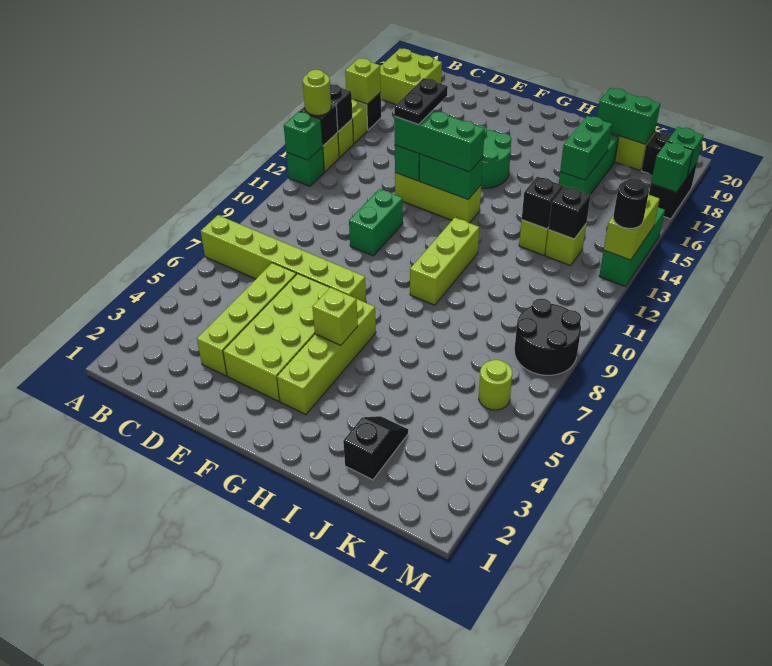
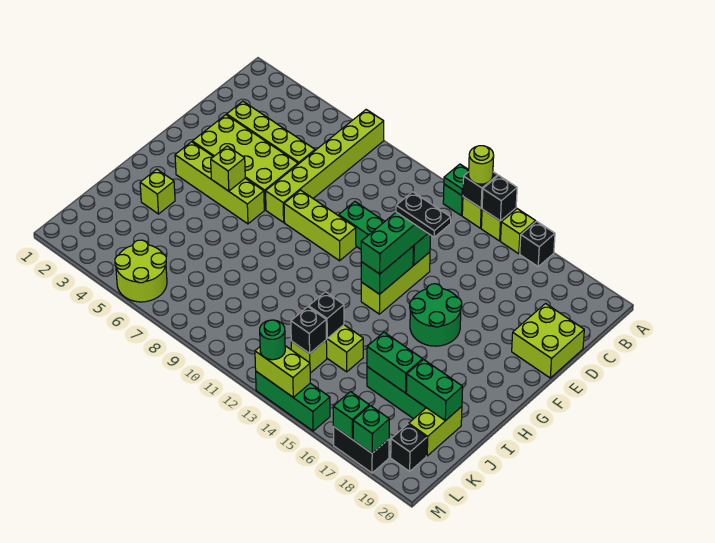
green 1x1 brick [284,112,323,160] -> green 1x1 plate [444,164,469,195]
lime 1x1 brick [345,58,381,104] -> lime 1x1 brick moved to [140,169,175,214]
lime 2x2 brick [380,49,442,104] -> lime 2x2 brick moved to [512,304,584,378]
lime 1x3 brick [410,218,479,305] -> lime 1x3 brick moved to [284,190,356,261]
black 1x2 slope [343,416,408,480] -> none
green 1x2 brick [597,88,660,144] -> green 1x2 brick turned to [406,360,463,421]
lime 1x1 round brick [479,360,512,410] -> lime 2x2 round brick [115,240,167,302]
black 2x2 round brick [514,298,581,375] -> none
black 1x1 round brick [613,178,649,228] -> green 1x1 round brick [260,320,285,360]

